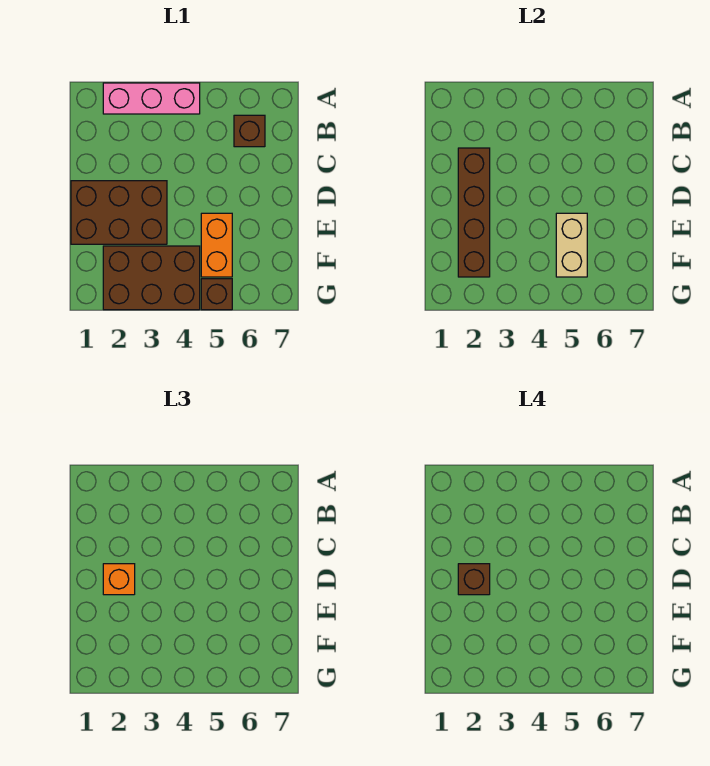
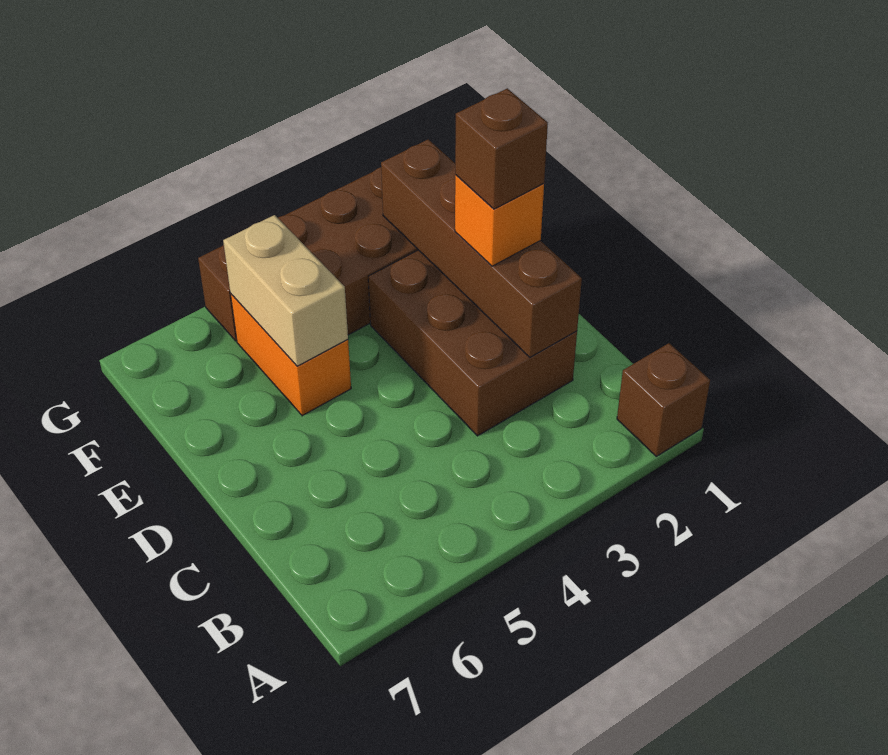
pink 1x3 brick [103,83,200,114] -> none
brown 1x1 brick [234,115,265,147] -> brown 1x1 brick moved to [617,343,710,456]
brown 2x3 brick [71,181,167,244] -> brown 2x3 brick turned to [368,250,577,436]

